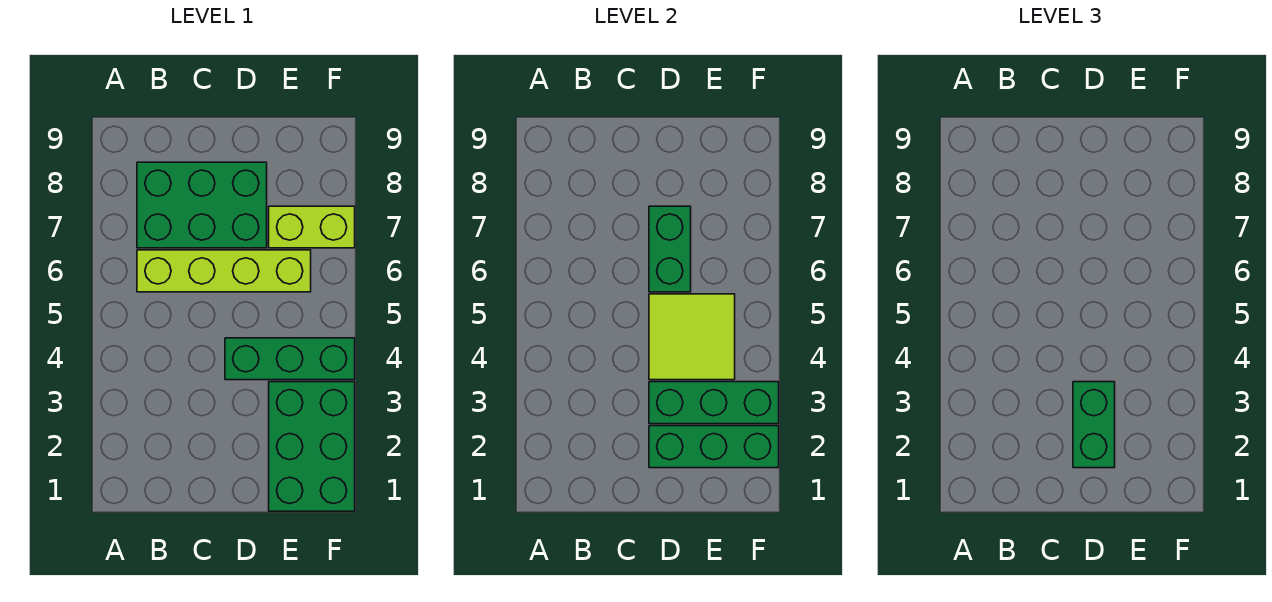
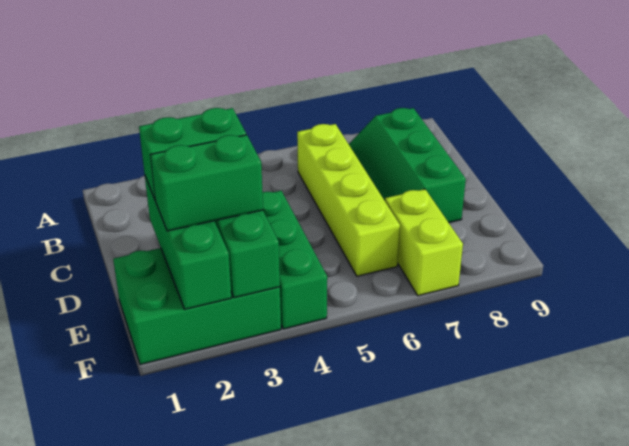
green 2x3 brick [137,162,267,248] -> green 2x3 slope [349,108,466,223]
lime 2x2 tile [649,294,735,380] -> none
green 1x2 brick [649,206,691,292] -> green 1x2 brick moved to [151,135,263,231]

